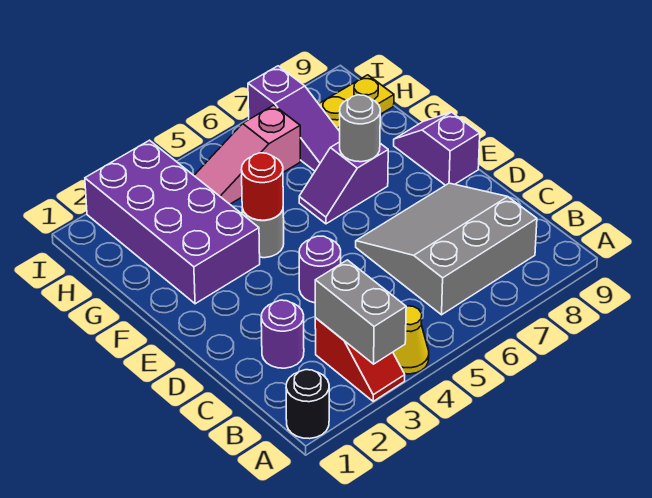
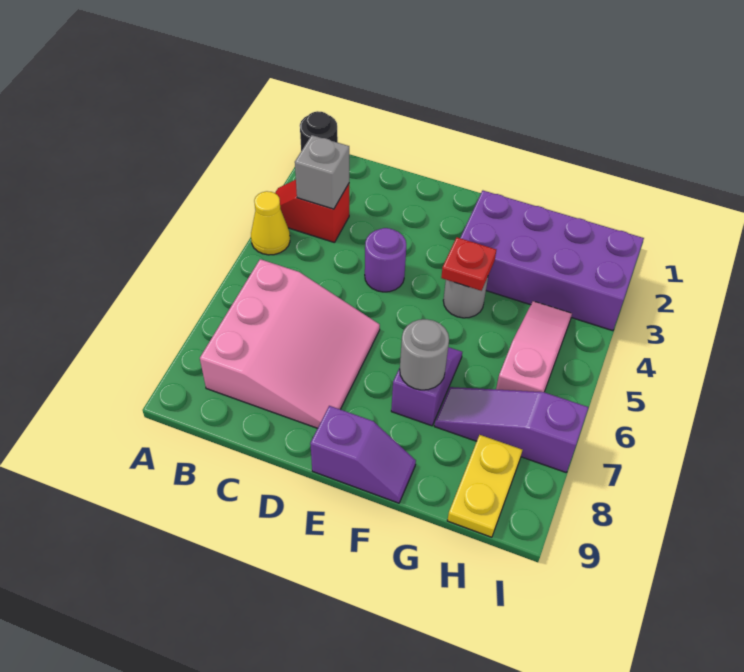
grey 1x2 brick [315,260,406,364] -> grey 1x1 brick [295,135,349,209]
grey 3x3 slope [356,183,537,315] -> pink 3x3 slope [200,259,380,428]
purple 1x1 round brick [261,300,304,368] -> none
red 1x1 round brick [242,153,283,220] -> red 1x1 plate [441,237,496,291]

